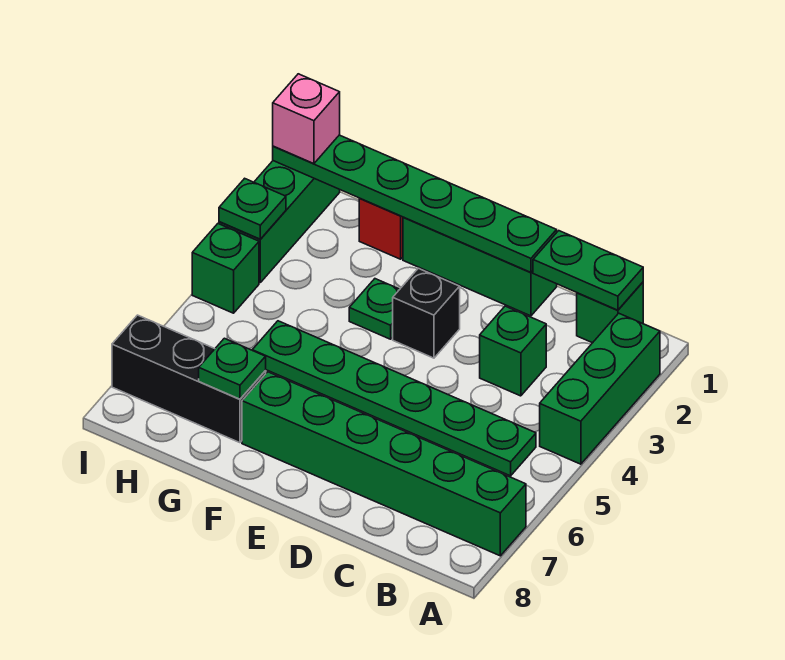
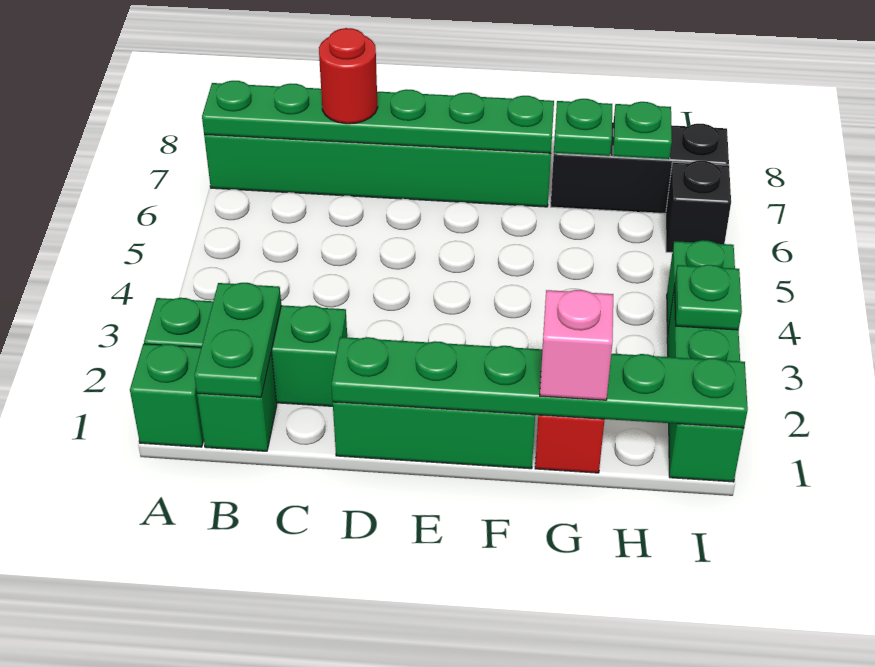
green 1x3 brick [540,313,660,464] -> green 1x3 brick turned to [144,298,347,406]
green 1x2 plate [533,231,643,310] -> green 1x2 plate turned to [194,283,281,397]
green 1x6 plate [252,321,536,476] -> green 1x6 plate moved to [202,81,554,153]
green 1x1 brick [480,306,546,396] -> green 1x1 brick moved to [130,344,204,447]
none -> red 1x1 round brick [319,28,378,124]
black 1x1 brick [393,268,460,358] -> black 1x1 brick moved to [666,161,731,253]
green 1x1 plate [349,279,400,339] -> green 1x1 plate moved to [613,102,672,160]
pink 1x1 brick [273,74,340,164] -> pink 1x1 brick moved to [540,290,613,400]

